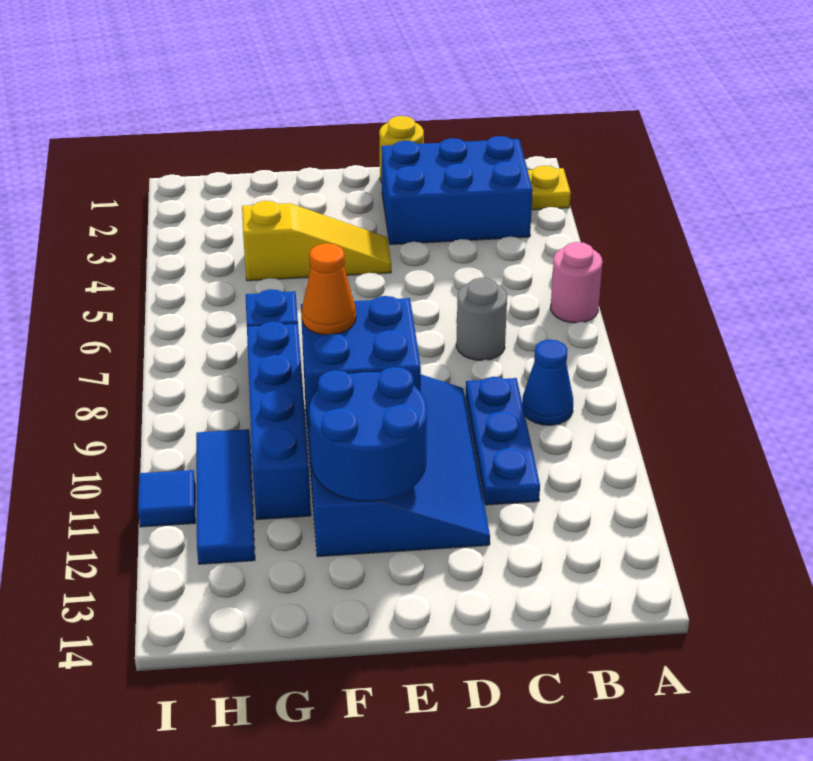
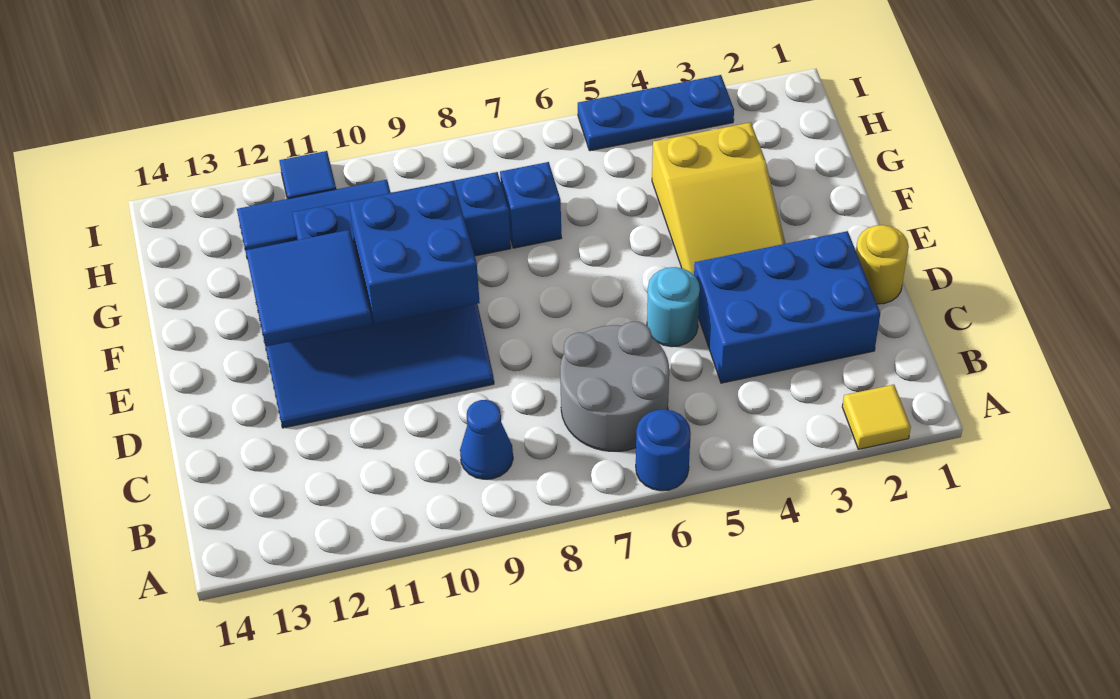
yellow 1x1 plate [528,166,571,210] -> yellow 1x1 tile [842,385,911,449]
pink 1x1 round brick [551,242,602,323] -> blue 1x1 round brick [636,409,691,491]
blue 2x3 brick [381,136,533,245] -> blue 2x3 brick turned to [694,231,880,383]
grey 1x1 round brick [456,278,507,360] -> grey 2x2 round brick [560,322,669,451]
blue 1x3 plate [466,377,540,505] -> blue 1x3 plate moved to [578,75,734,151]
none -> cyan 1x1 round brick [647,267,700,347]
yellow 1x3 slope [242,201,391,281] -> yellow 2x3 slope [652,122,786,275]
blue 2x2 round brick [309,367,427,501] -> blue 2x2 tile [246,230,372,346]
orange 1x1 cone [301,243,356,335] -> none

